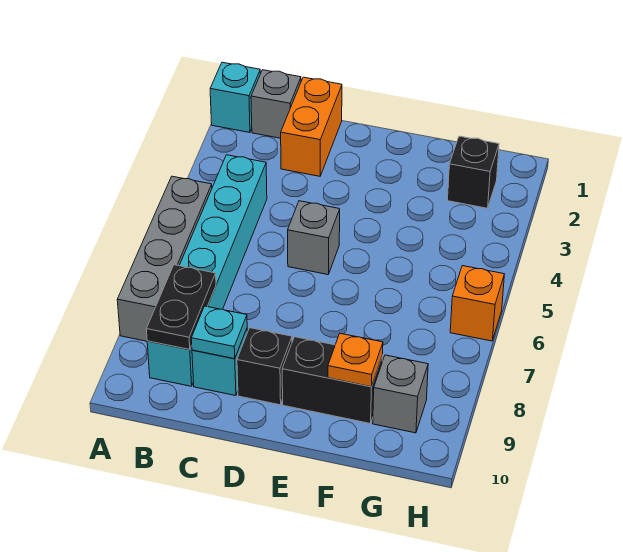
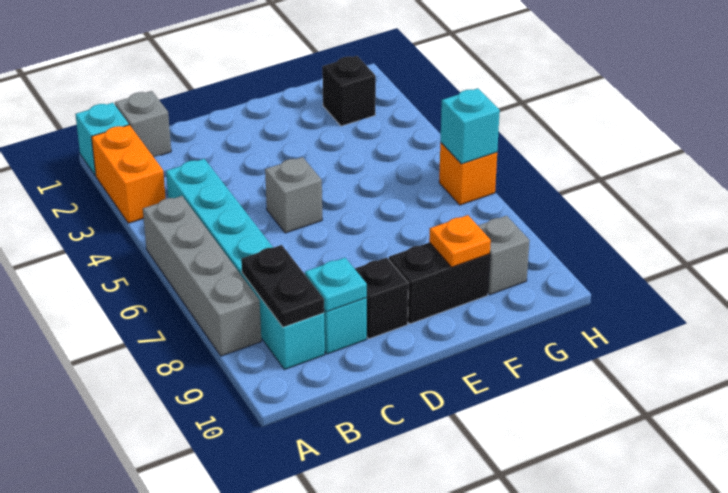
orange 1x2 brick [281,77,342,176] -> orange 1x2 brick moved to [92,125,166,223]
none -> cyan 1x1 brick [440,88,500,164]

